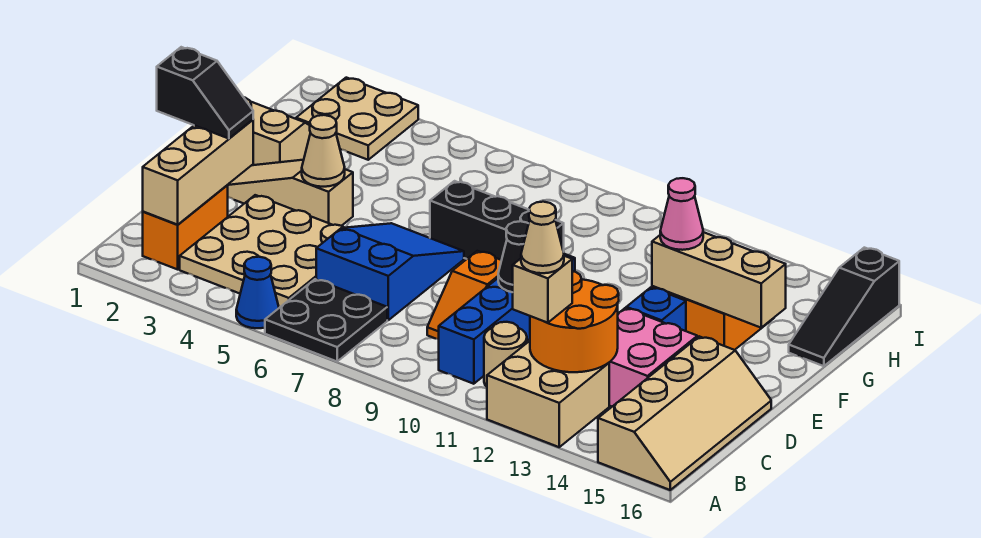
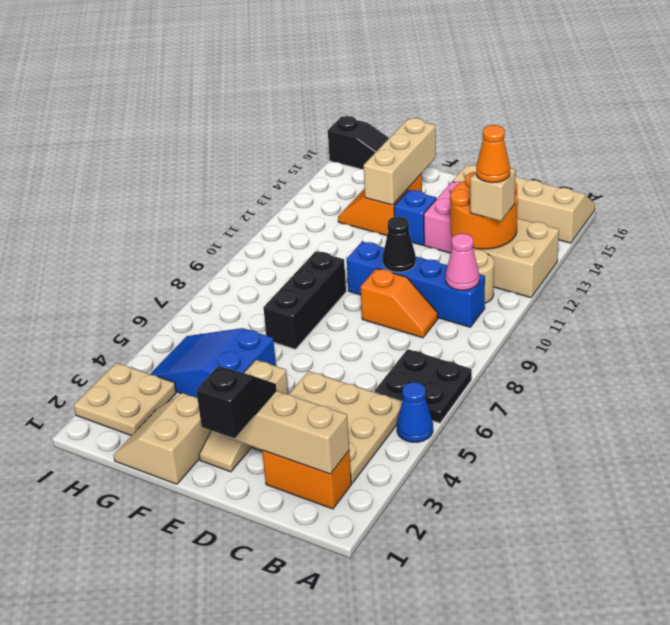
tan 1x1 cone [521,202,564,273] -> orange 1x1 cone [476,125,510,183]
blue 2x3 slope [316,223,464,320] -> blue 2x3 slope moved to [150,328,276,398]
tan 1x1 cone [302,115,345,187] -> none
pink 1x1 cone [660,178,703,250] -> pink 1x1 cone moved to [446,233,479,290]

